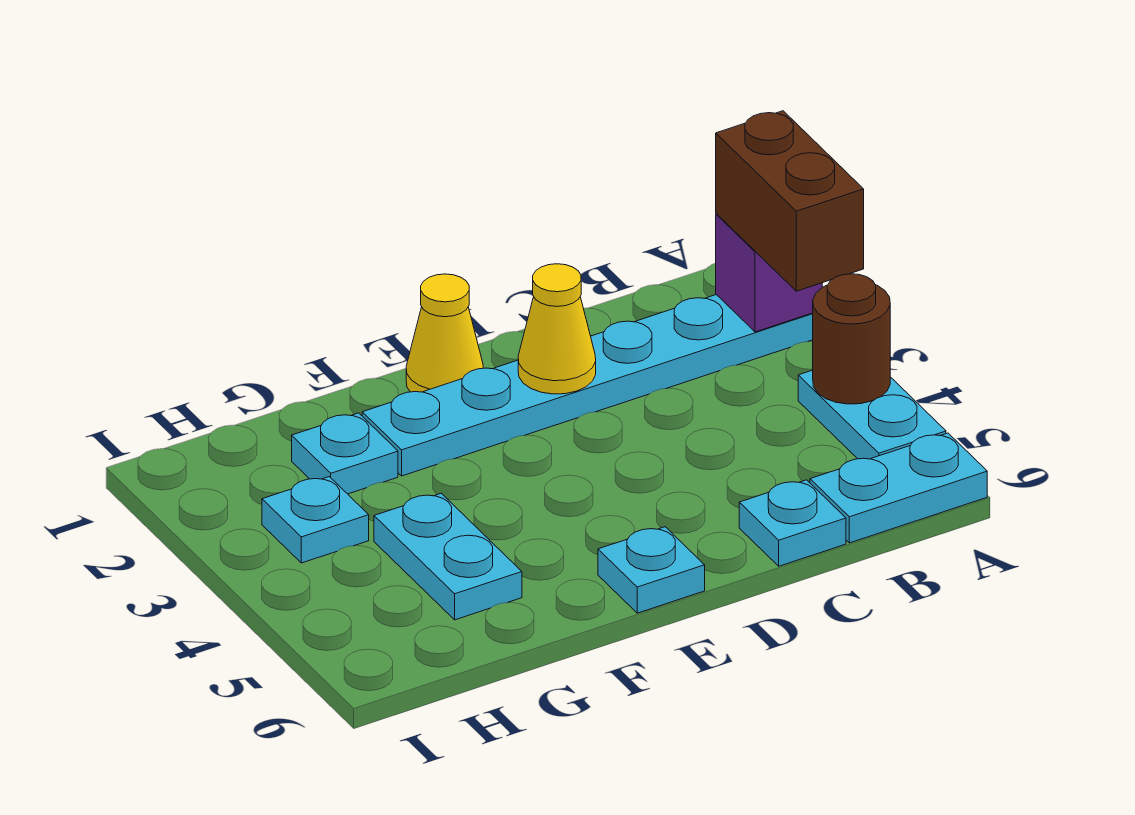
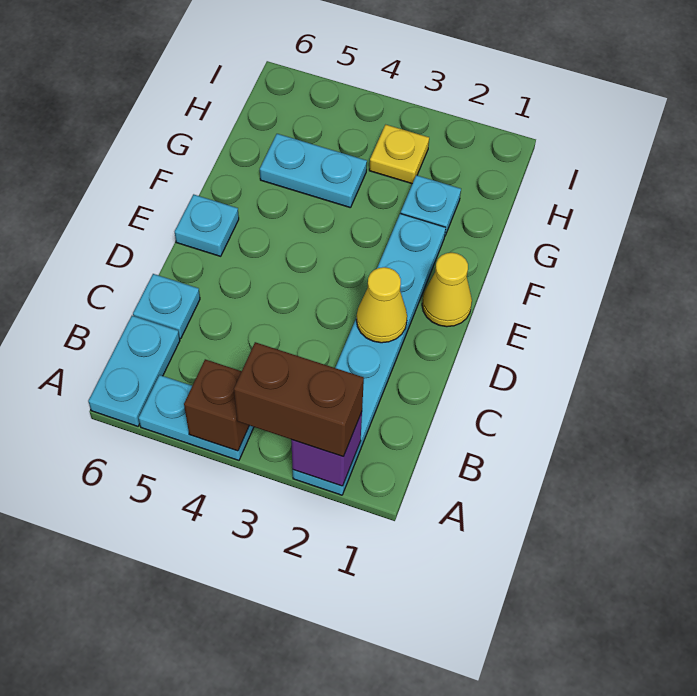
brown 1x1 round brick [813,274,890,404] -> brown 1x1 brick [184,359,249,451]
cyan 1x1 plate [262,477,369,563] -> yellow 1x1 plate [369,125,429,184]

